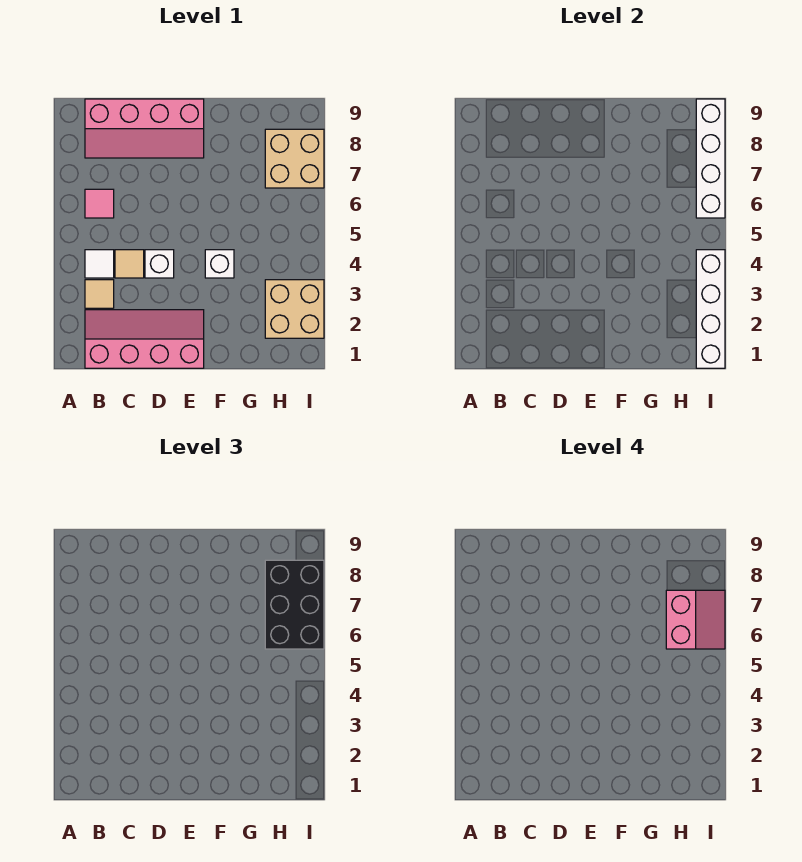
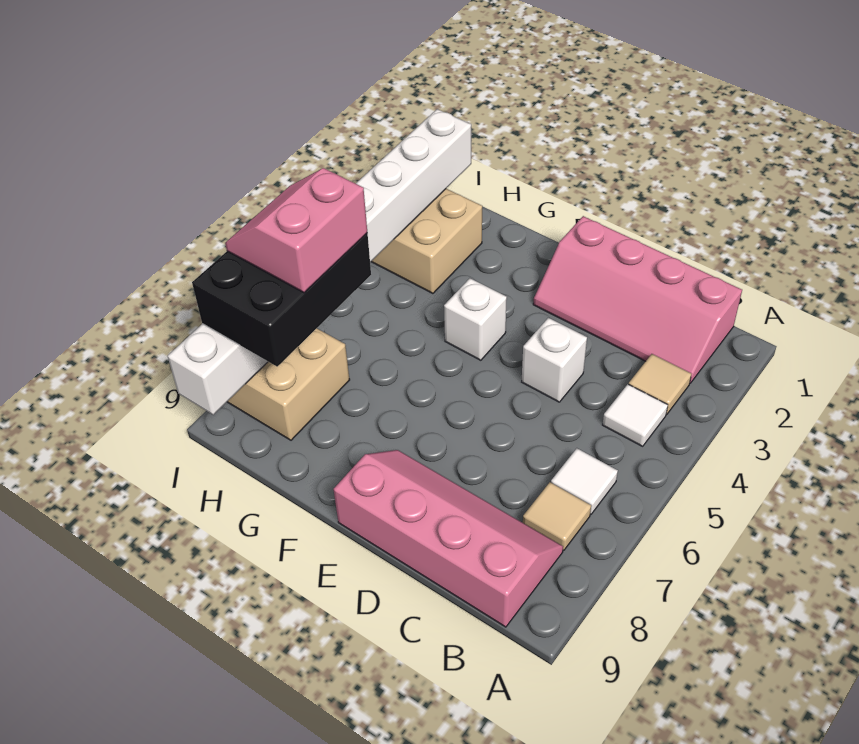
pink 1x1 tile [85,189,114,218] -> white 1x1 tile [551,448,618,514]
tan 1x1 tile [115,250,144,278] -> tan 1x1 tile moved to [523,482,591,550]

